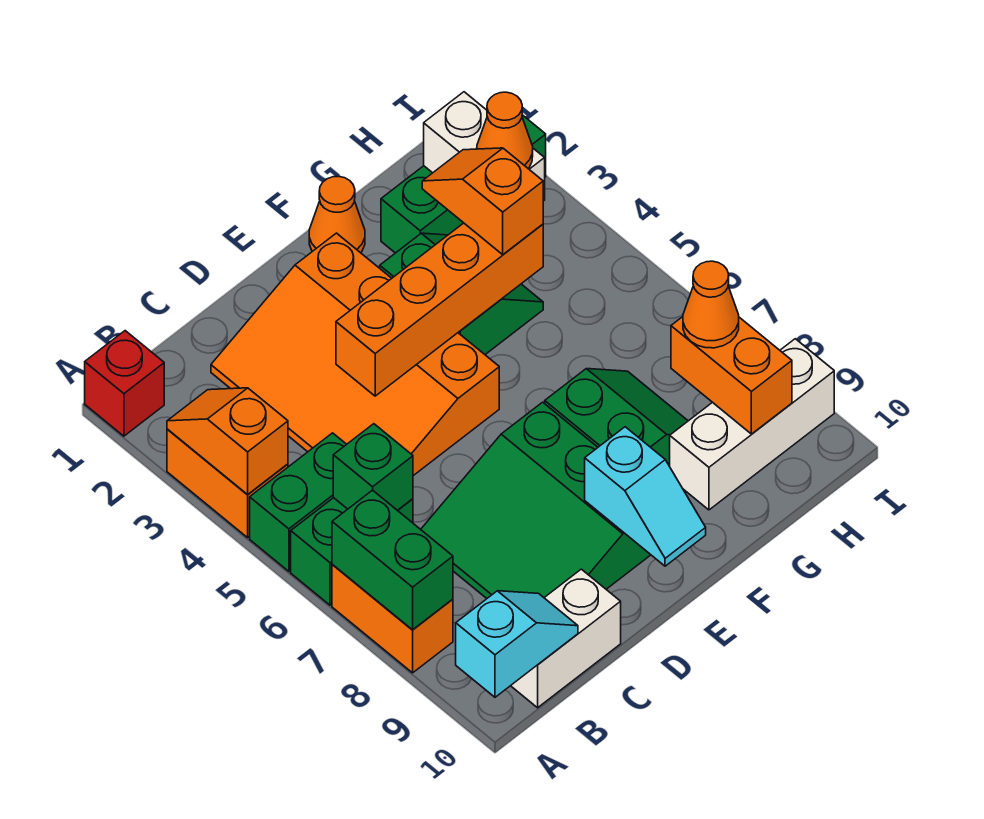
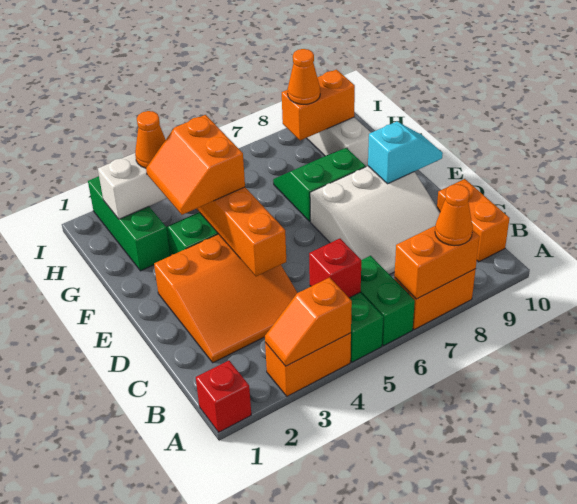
green 1x2 brick [332,490,453,630] -> orange 1x2 brick [394,226,480,299]
cyan 1x2 slope [456,591,578,697] -> none
none -> red 1x1 brick [309,239,361,298]
green 1x1 brick [333,424,413,510] -> none
white 1x2 brick [511,569,621,708] -> orange 1x2 brick [437,179,510,262]
orange 3x4 slope [211,233,499,476] -> orange 3x3 slope [154,234,297,363]
green 3x3 slope [421,402,651,598] -> white 3x3 slope [310,166,440,275]
orange 1x1 cone [309,176,365,253] -> orange 1x1 cone moved to [435,184,473,246]
orange 1x2 slope [422,148,543,255] -> orange 2x2 slope [146,115,245,215]

